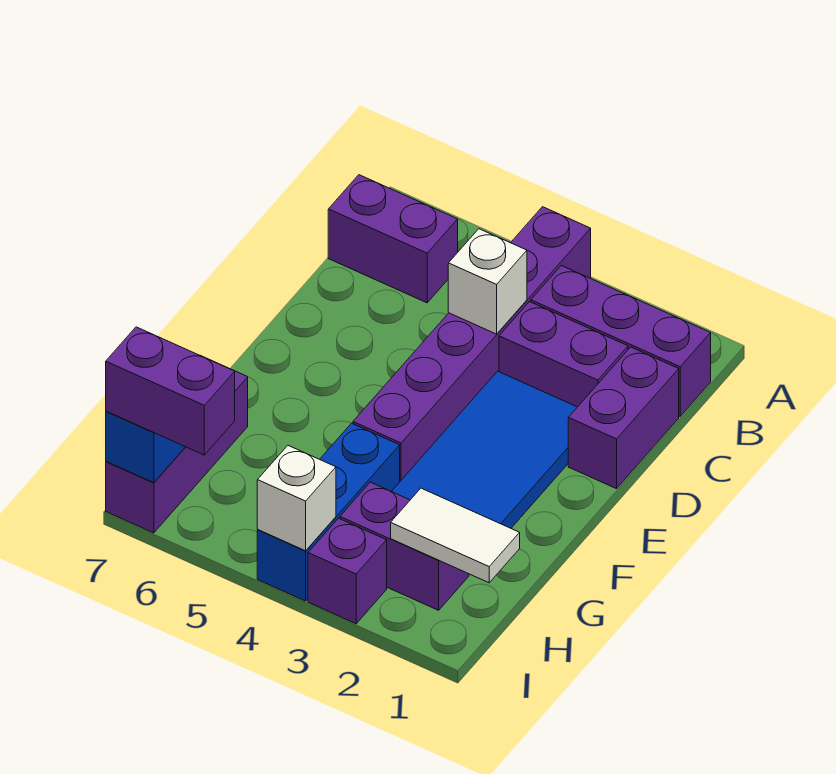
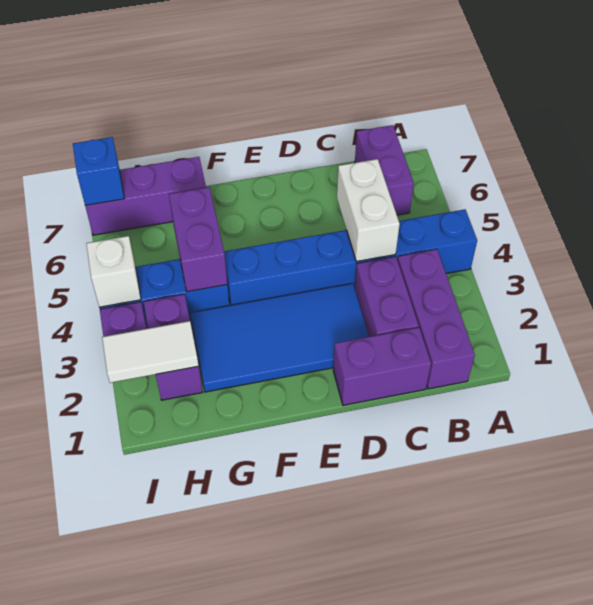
purple 1x6 brick [353,207,591,481] -> blue 1x6 brick [224,209,477,305]
white 1x1 brick [448,229,527,334] -> white 1x2 brick [337,159,400,262]
white 1x2 tile [391,488,520,583] -> white 1x2 tile turned to [102,321,199,383]
purple 1x2 brick [106,327,235,455] -> purple 1x2 brick moved to [169,187,227,292]

